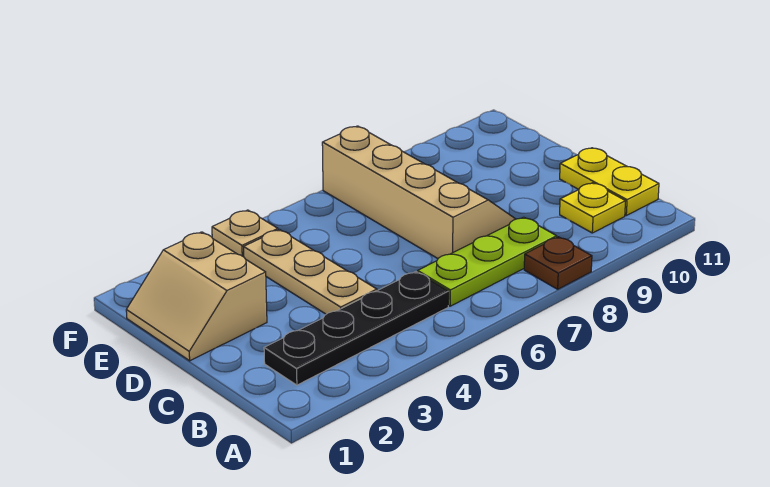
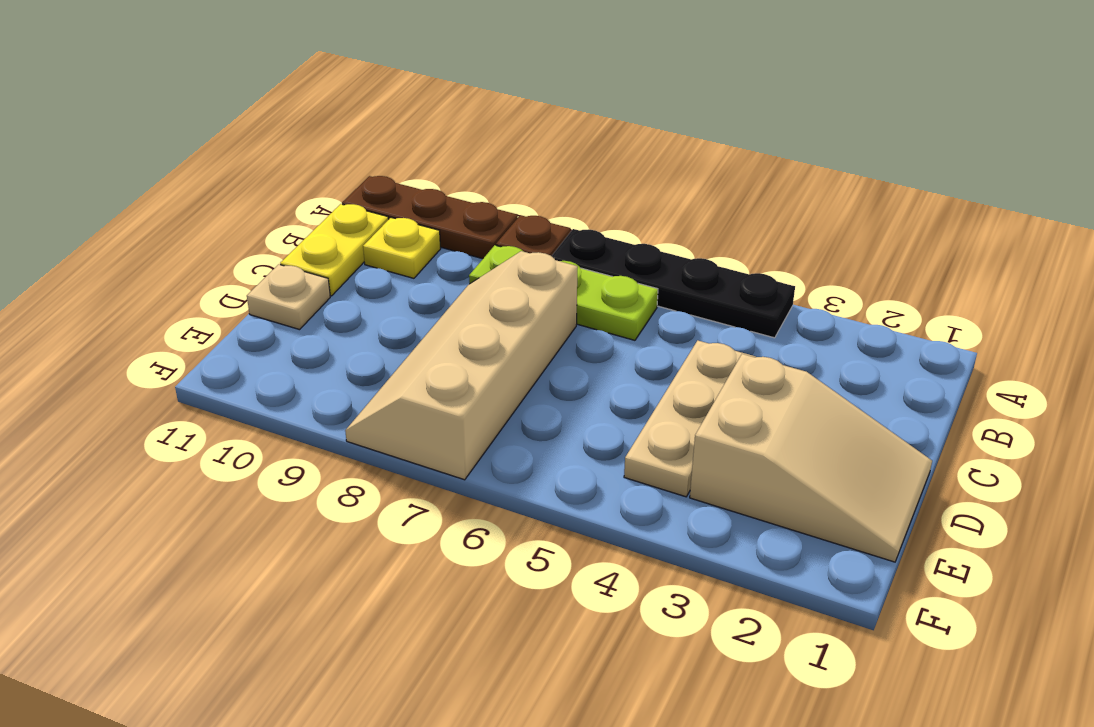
none -> brown 1x3 plate [342,176,518,259]
black 1x4 plate [264,272,449,385] -> black 1x4 plate moved to [552,229,795,338]
tan 2x2 slope [126,232,267,361] -> tan 2x3 slope [690,354,932,562]
tan 1x1 plate [212,210,278,257] -> tan 1x1 plate moved to [247,264,330,330]

